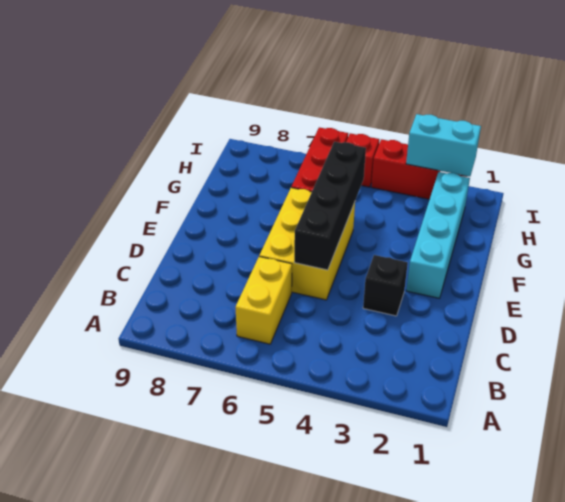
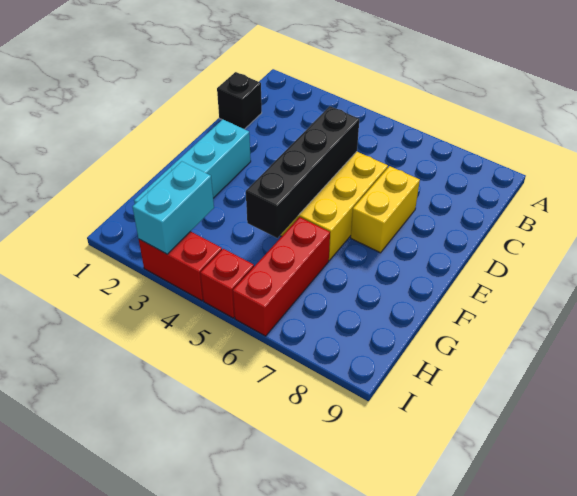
yellow 1x2 brick [236,257,292,344] -> yellow 1x2 brick moved to [351,166,420,253]
black 1x1 brick [363,255,408,316] -> black 1x1 brick moved to [217,72,262,129]
cyan 1x2 brick [406,114,481,177] -> cyan 1x2 brick turned to [133,161,214,254]

